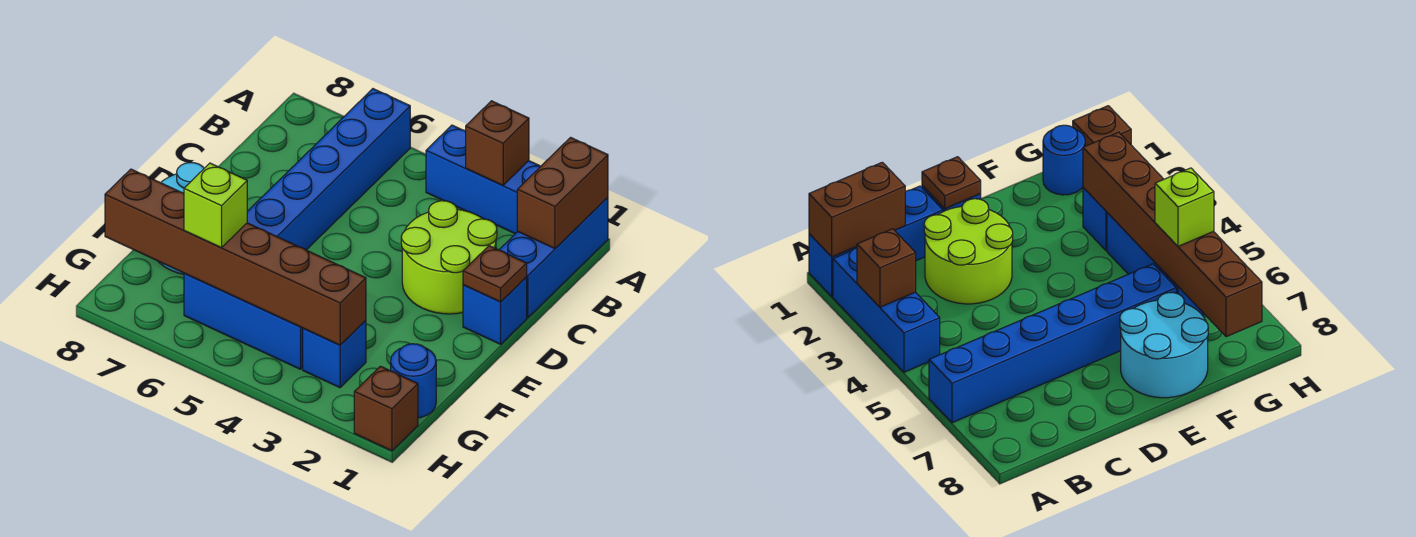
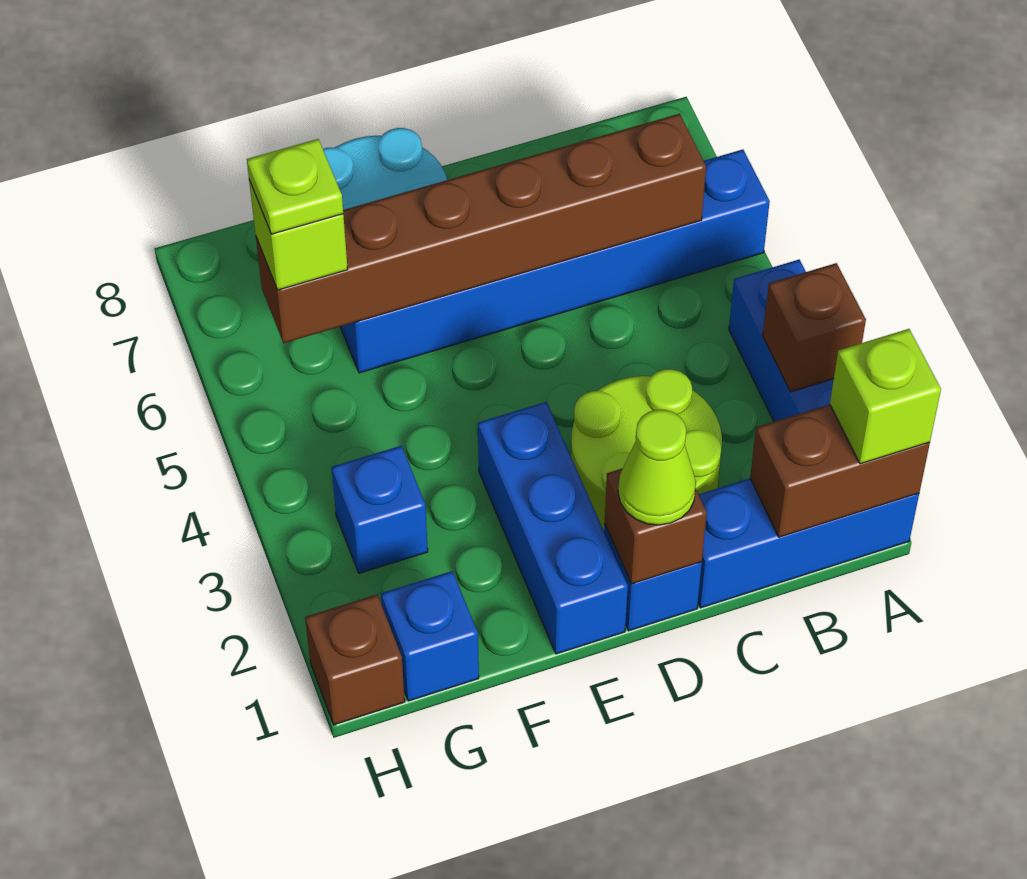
none -> lime 1x1 brick [830,329,941,464]
brown 1x1 plate [463,246,527,302] -> brown 1x1 brick [605,468,707,584]
none -> lime 1x1 cone [618,410,696,525]
blue 1x1 round brick [391,344,436,418] -> blue 1x1 brick [381,571,479,701]
brown 1x6 brick [105,169,366,345] -> brown 1x6 brick turned to [256,114,706,343]
blue 1x3 brick [184,273,303,369] -> blue 1x3 brick moved to [478,402,628,654]
none -> lime 1x1 plate [247,139,343,234]

